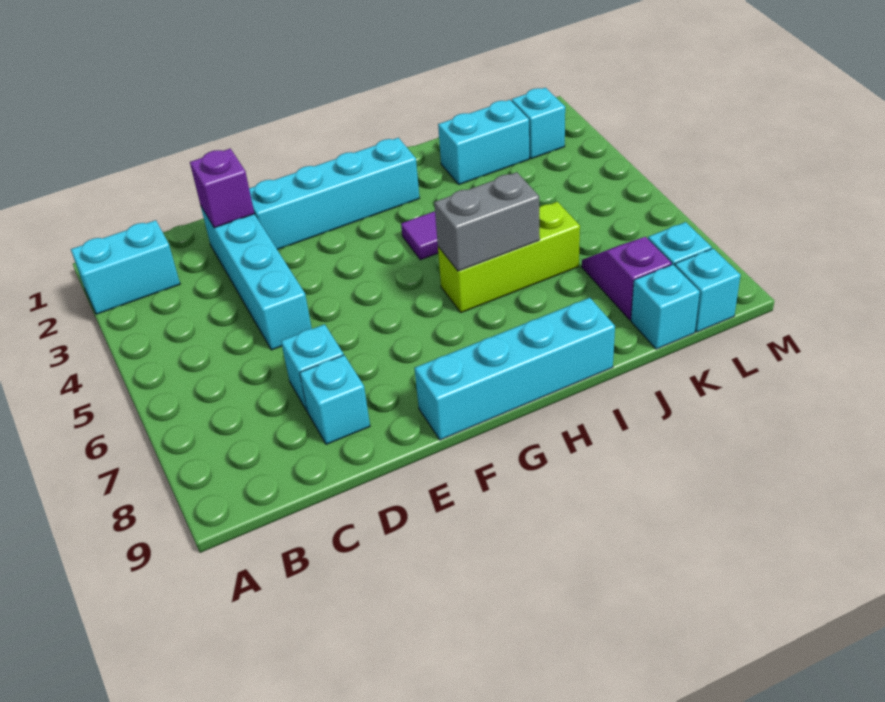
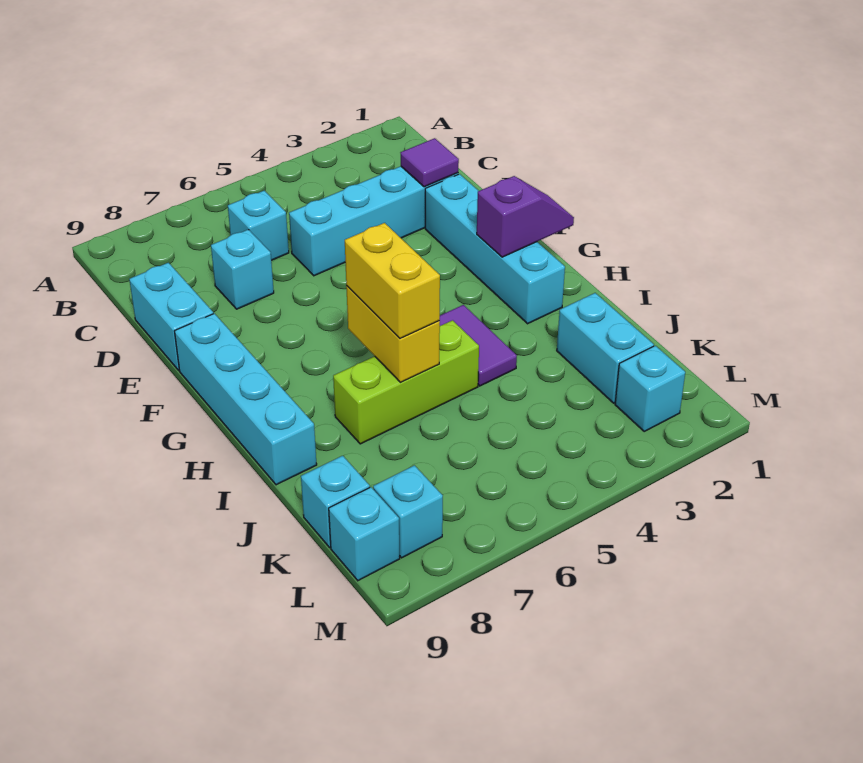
cyan 1x2 brick [71,220,180,314] -> cyan 1x2 brick moved to [129,263,213,370]
purple 1x1 brick [190,149,254,228] -> purple 1x1 tile [401,138,459,187]
cyan 1x1 brick [300,355,370,444] -> cyan 1x1 brick moved to [228,191,289,260]
lime 1x3 brick [438,202,580,313] -> lime 1x3 brick turned to [333,320,479,444]
grey 1x2 brick [434,172,540,271] -> yellow 1x2 brick [346,286,440,382]
none -> yellow 1x2 brick [345,223,440,338]
purple 1x2 slope [582,237,672,320] -> purple 1x2 slope moved to [477,176,574,257]

